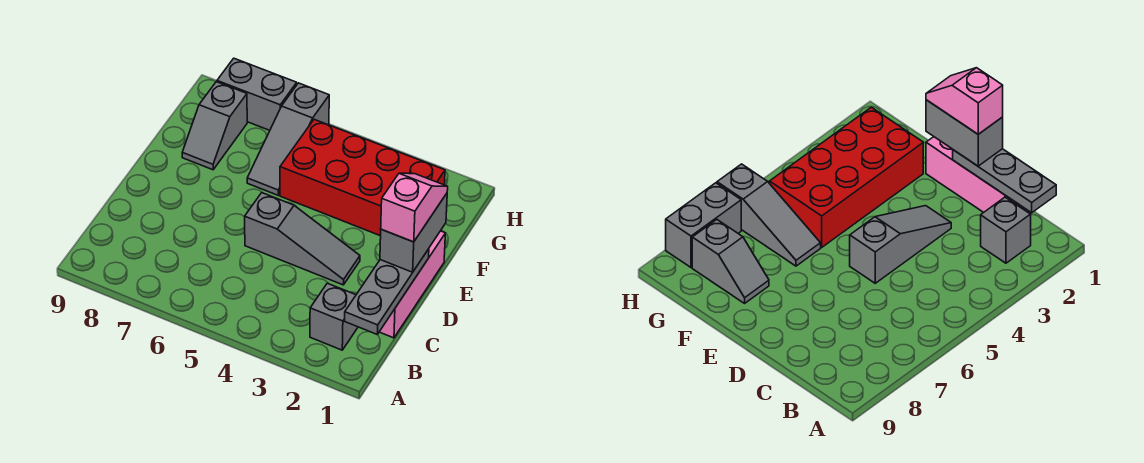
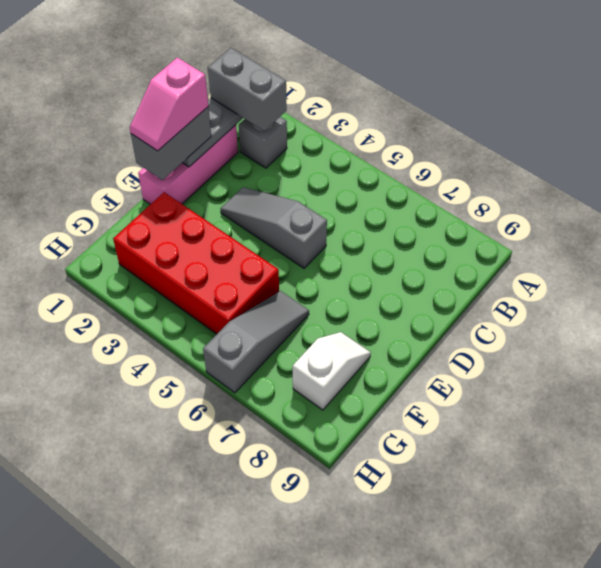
grey 1x2 slope [182,82,247,170] -> white 1x2 slope [293,332,371,410]
grey 1x2 brick [217,58,297,130] -> grey 1x2 brick moved to [208,48,287,131]

